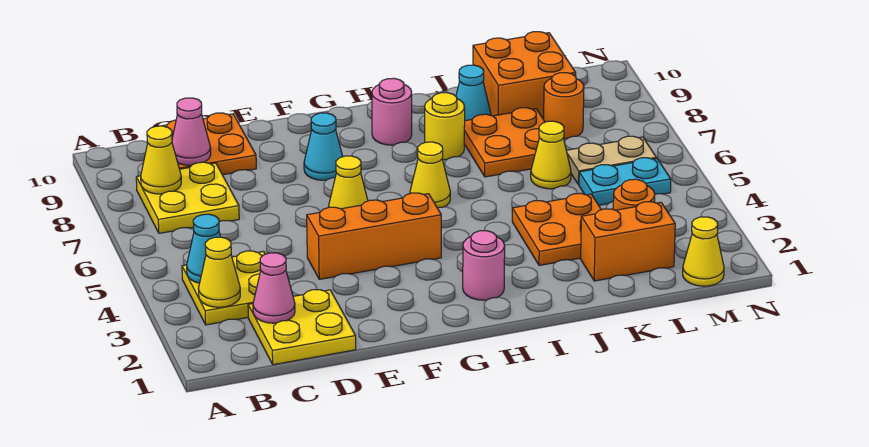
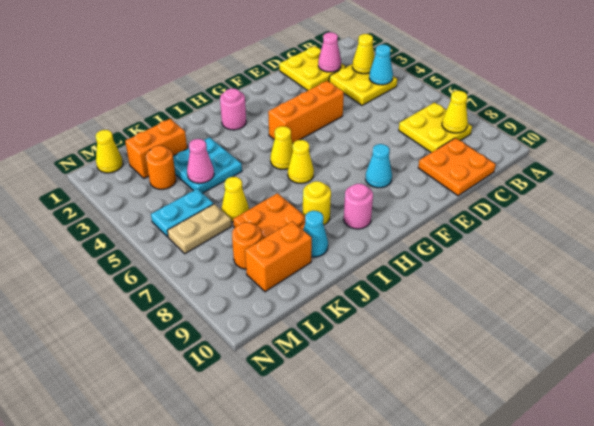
pink 1x1 cone [172,98,211,165] -> pink 1x1 cone moved to [187,139,214,183]
yellow 1x1 cone [329,156,368,209] -> yellow 1x1 cone moved to [270,126,293,169]
orange 2x2 plate [512,193,601,265] -> cyan 2x2 plate [173,137,242,193]
orange 2x2 brick [473,32,576,119] -> orange 1x2 brick [245,221,312,292]

